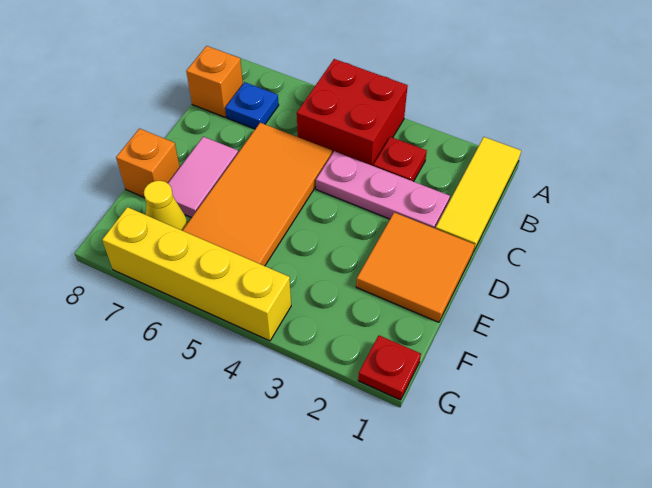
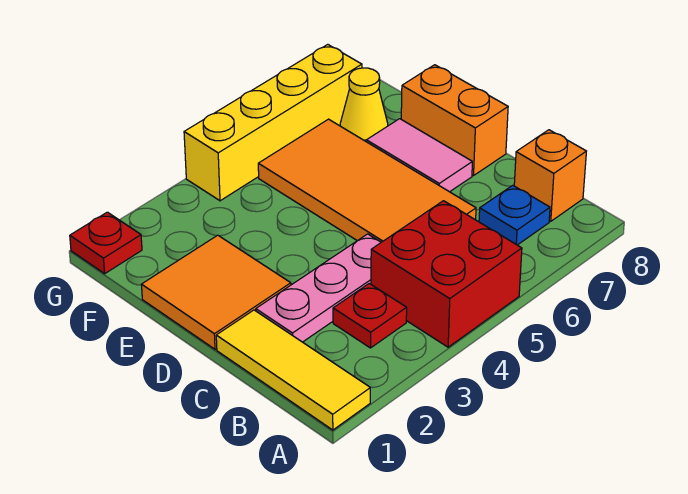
orange 1x1 brick [116,129,180,198] -> orange 1x2 brick [401,65,508,176]

